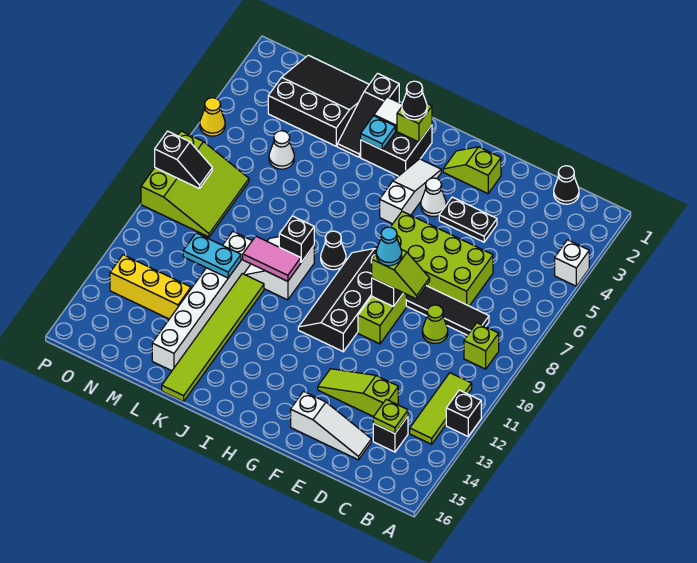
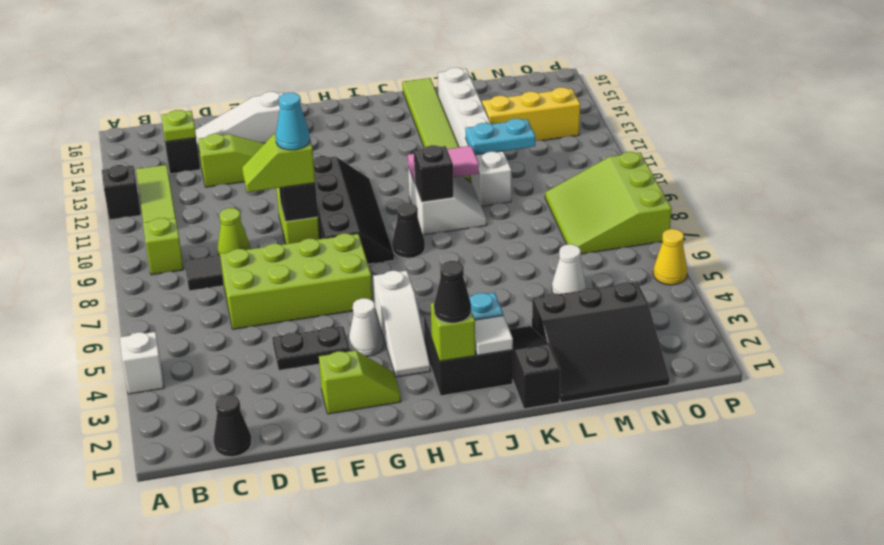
black 1x2 slope [155,131,212,189] -> none

